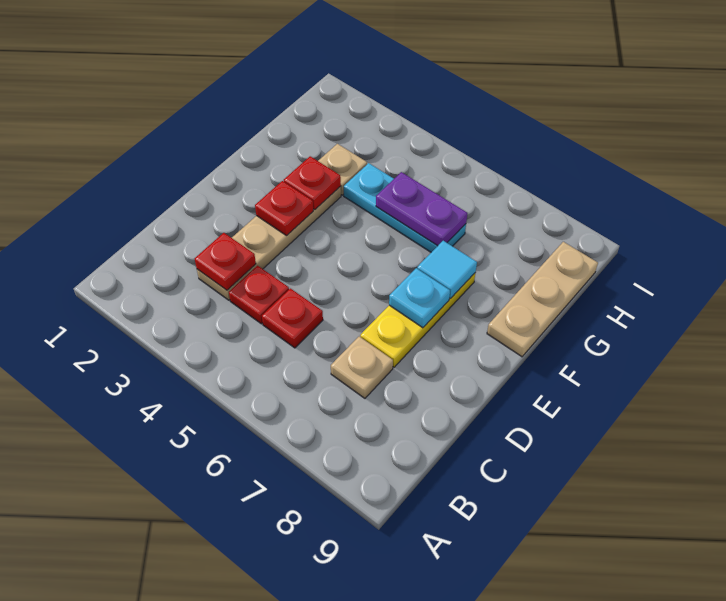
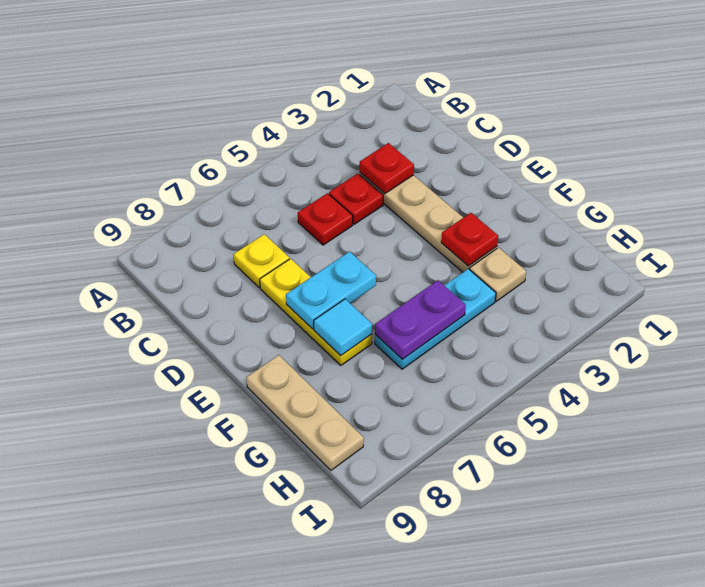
tan 1x1 plate [331,337,393,398] -> yellow 1x1 plate [233,234,289,288]
red 1x1 plate [255,181,313,236] -> none
cyan 1x1 plate [389,268,450,328] -> cyan 1x2 plate [286,252,376,329]

